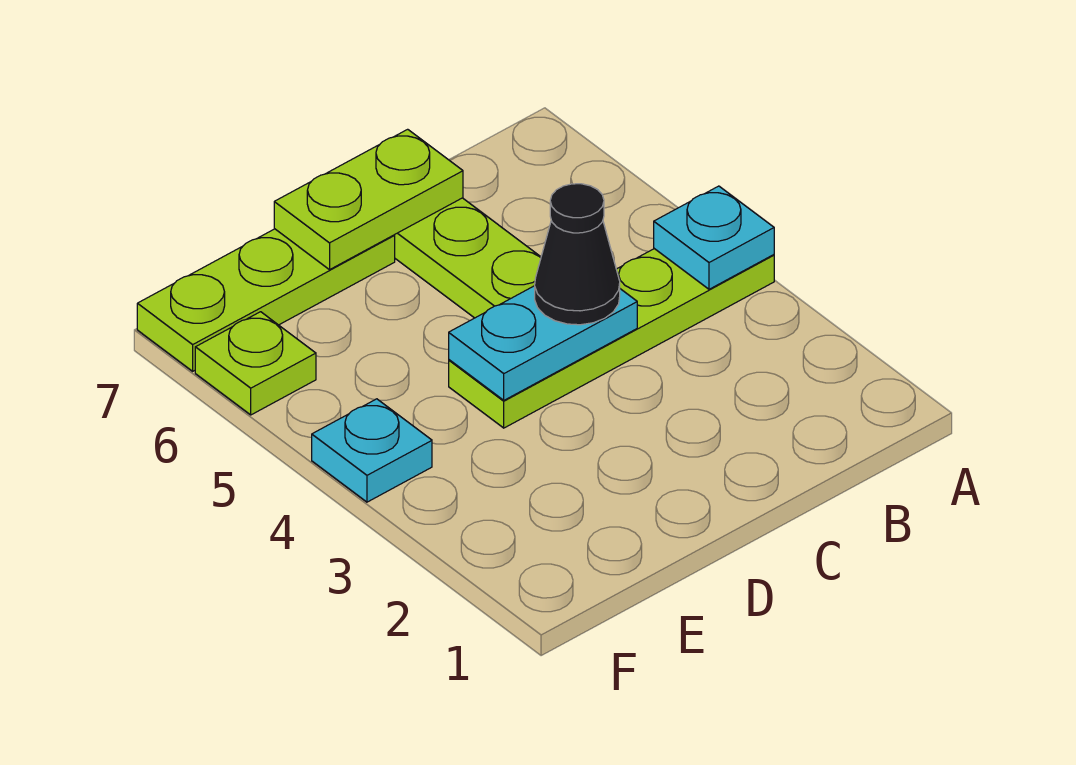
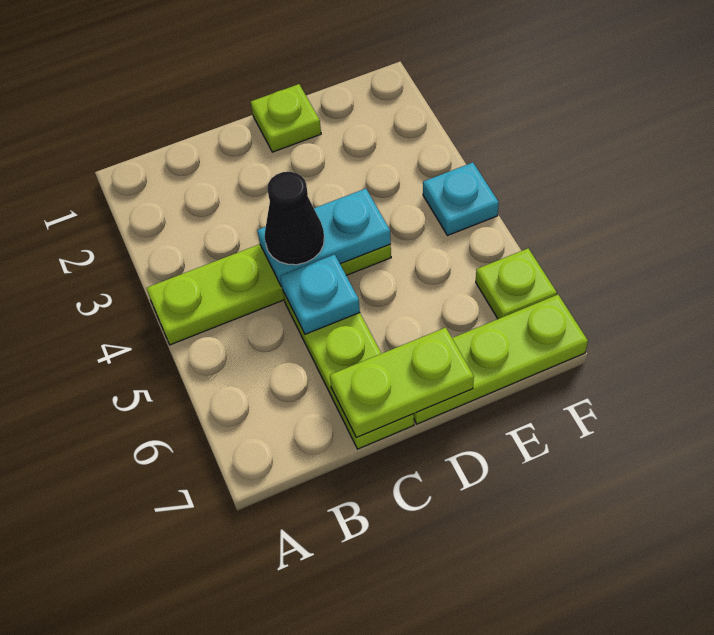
cyan 1x1 plate [654,186,774,289] -> cyan 1x1 plate moved to [280,255,360,334]
none -> lime 1x1 plate [251,84,321,152]

